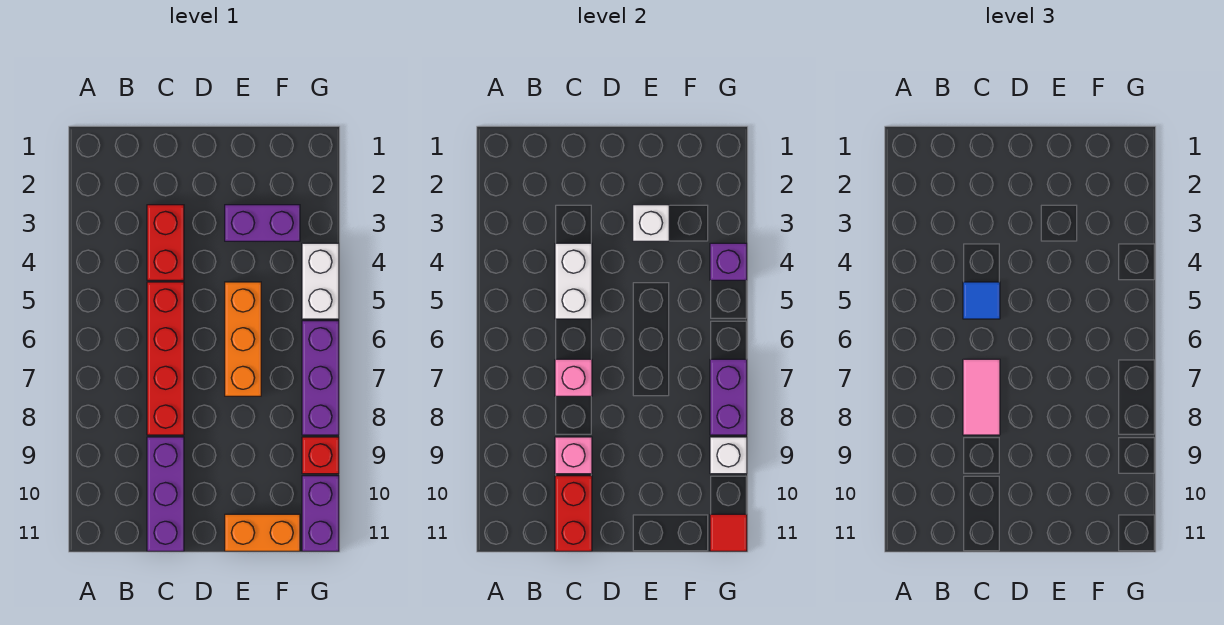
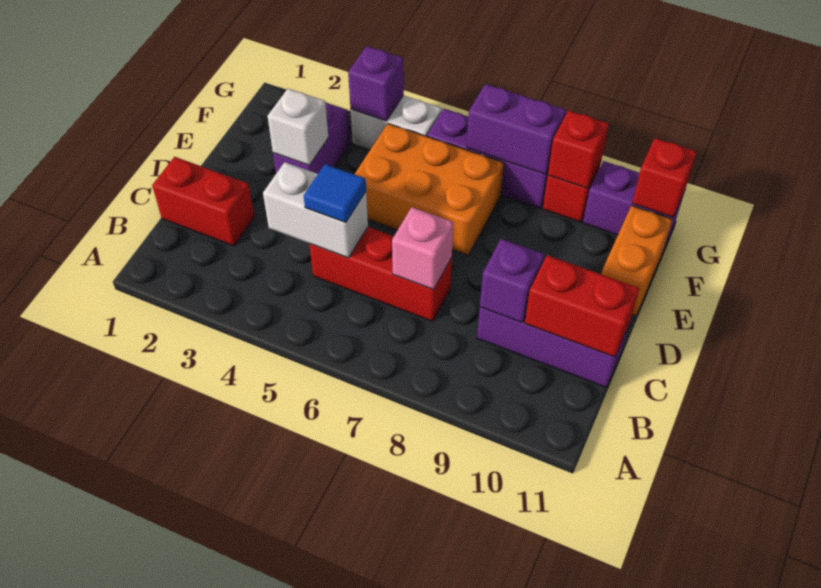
red 1x2 brick [147,205,184,280] -> red 1x2 brick moved to [152,157,254,246]
red 1x4 brick [147,282,184,435] -> red 1x3 brick [309,227,452,321]
pink 1x2 tile [963,359,1000,435] -> none
pink 1x1 brick [555,437,592,474] -> purple 1x1 brick [480,239,545,322]
orange 1x3 brick [225,282,261,396] -> orange 2x3 brick [355,124,504,255]
white 1x1 brick [710,437,747,474] -> red 1x1 brick [548,111,609,188]
red 1x1 tile [710,514,747,551] -> red 1x1 brick [632,138,697,217]

